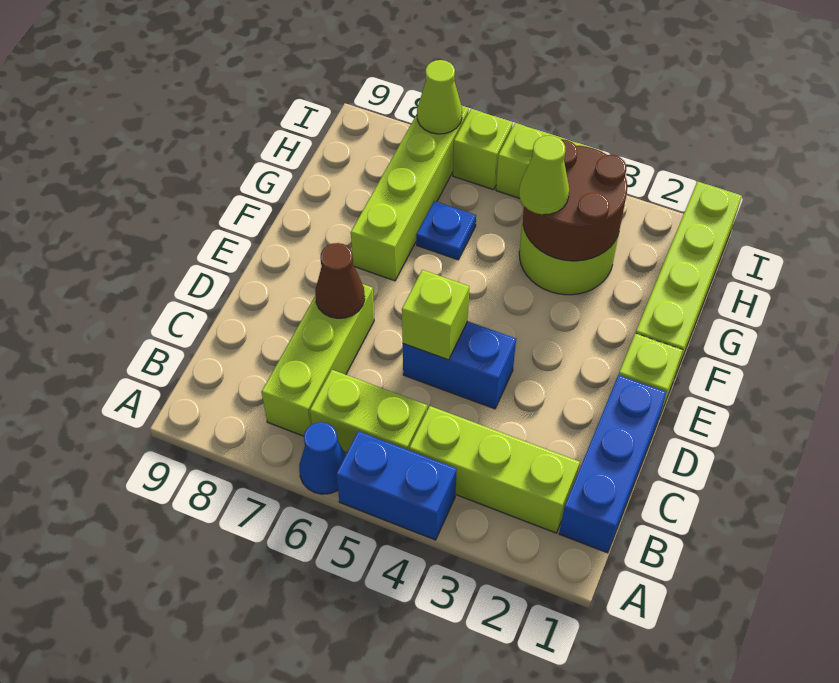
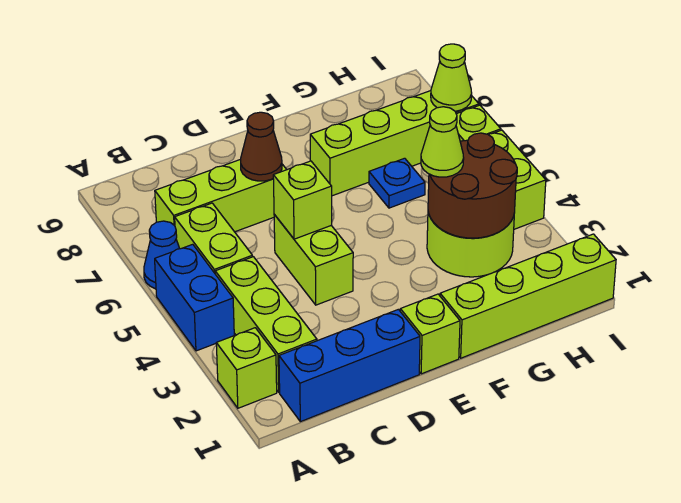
none -> lime 1x1 brick [216,328,277,408]
blue 1x2 brick [403,321,516,409] -> lime 1x2 brick [274,215,353,305]

